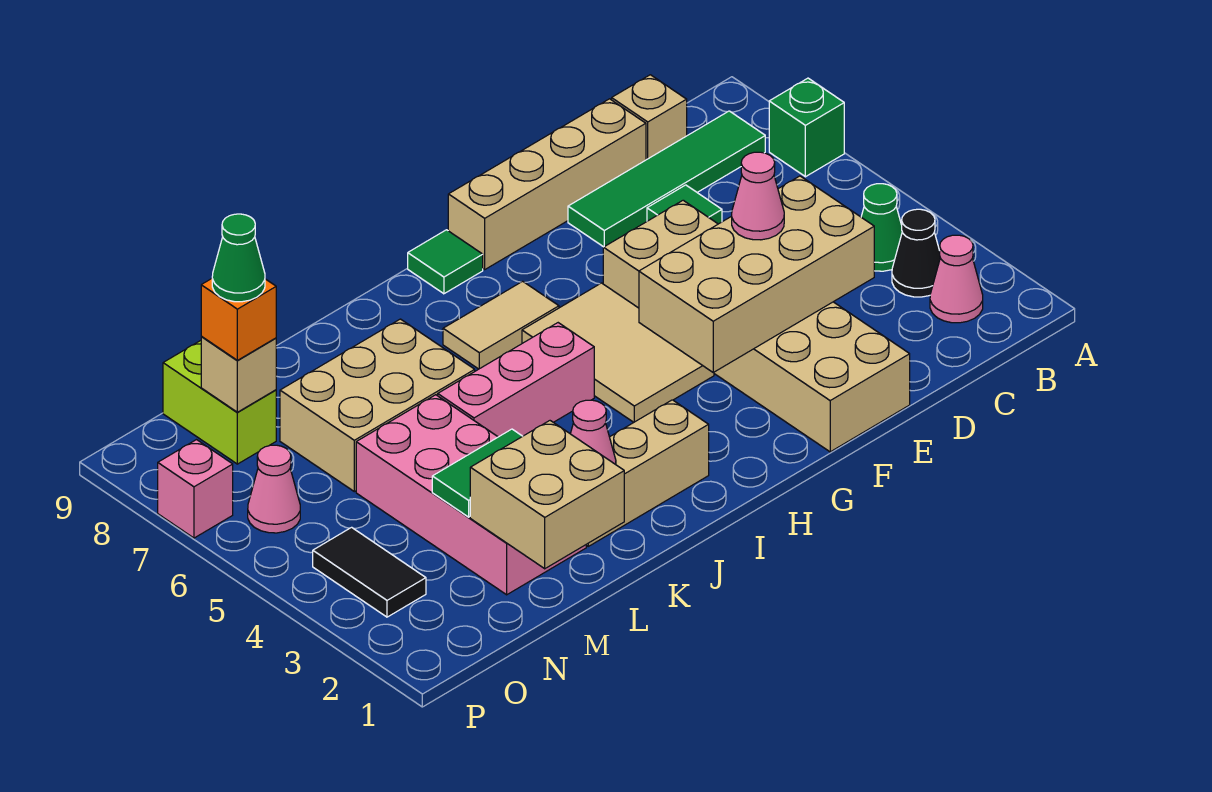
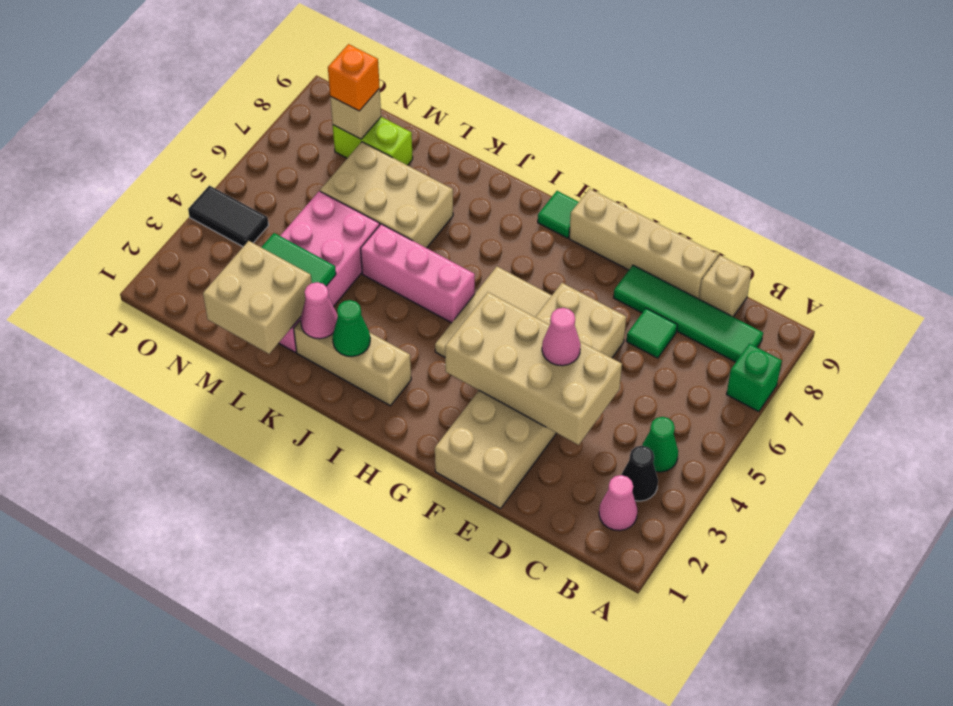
tan 1x2 tile [443,281,559,369] -> none
lime 1x2 brick [163,341,276,464] -> lime 1x2 brick turned to [333,117,413,165]
green 1x1 cone [212,214,265,302] -> green 1x1 cone moved to [333,300,370,356]
black 1x2 tile [313,527,426,617] -> black 1x2 tile turned to [188,186,269,247]
pink 1x1 cone [248,445,300,533] -> none
pink 1x1 brick [158,440,233,538] -> none

